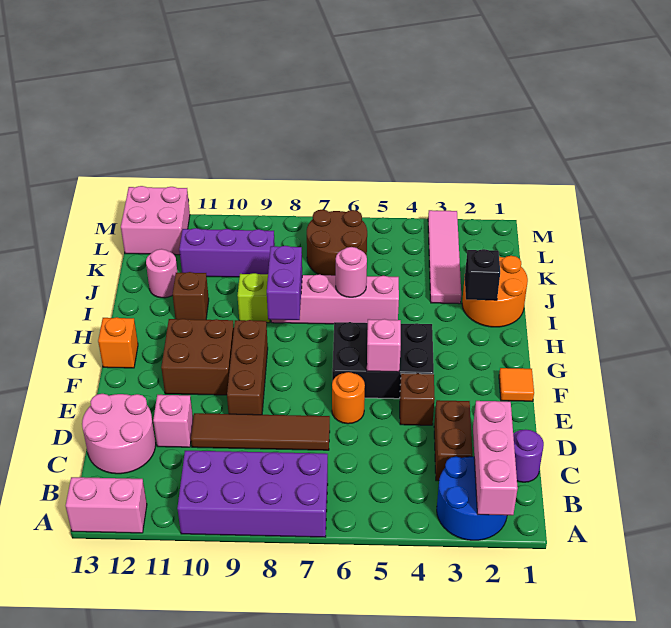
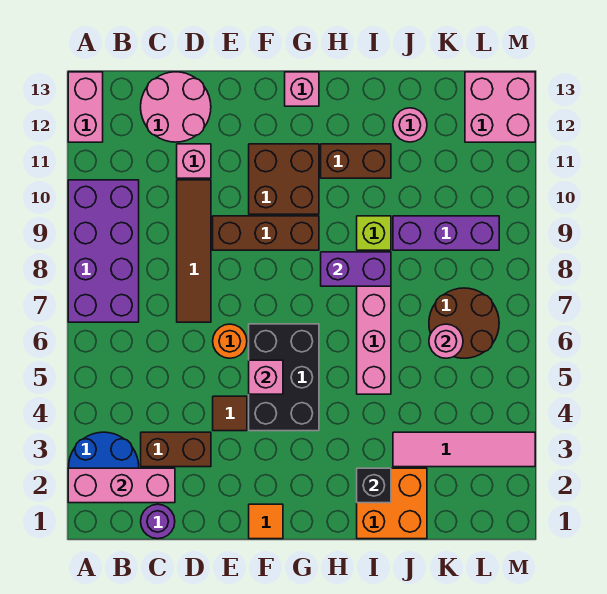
brown 1x1 brick [400,373,435,425] -> brown 1x1 tile [213,396,247,431]
orange 1x1 brick [98,317,138,368] -> pink 1x1 brick [285,72,319,106]
orange 2x2 round brick [462,256,528,327] -> orange 2x2 brick [357,468,427,539]
pink 1x1 round brick [336,247,367,297] -> pink 1x1 round brick moved to [429,324,463,358]
brown 1x1 brick [173,272,209,320] -> brown 1x2 brick [321,144,391,178]
purple 1x3 brick [179,228,275,277] -> purple 1x3 brick turned to [393,216,499,250]

